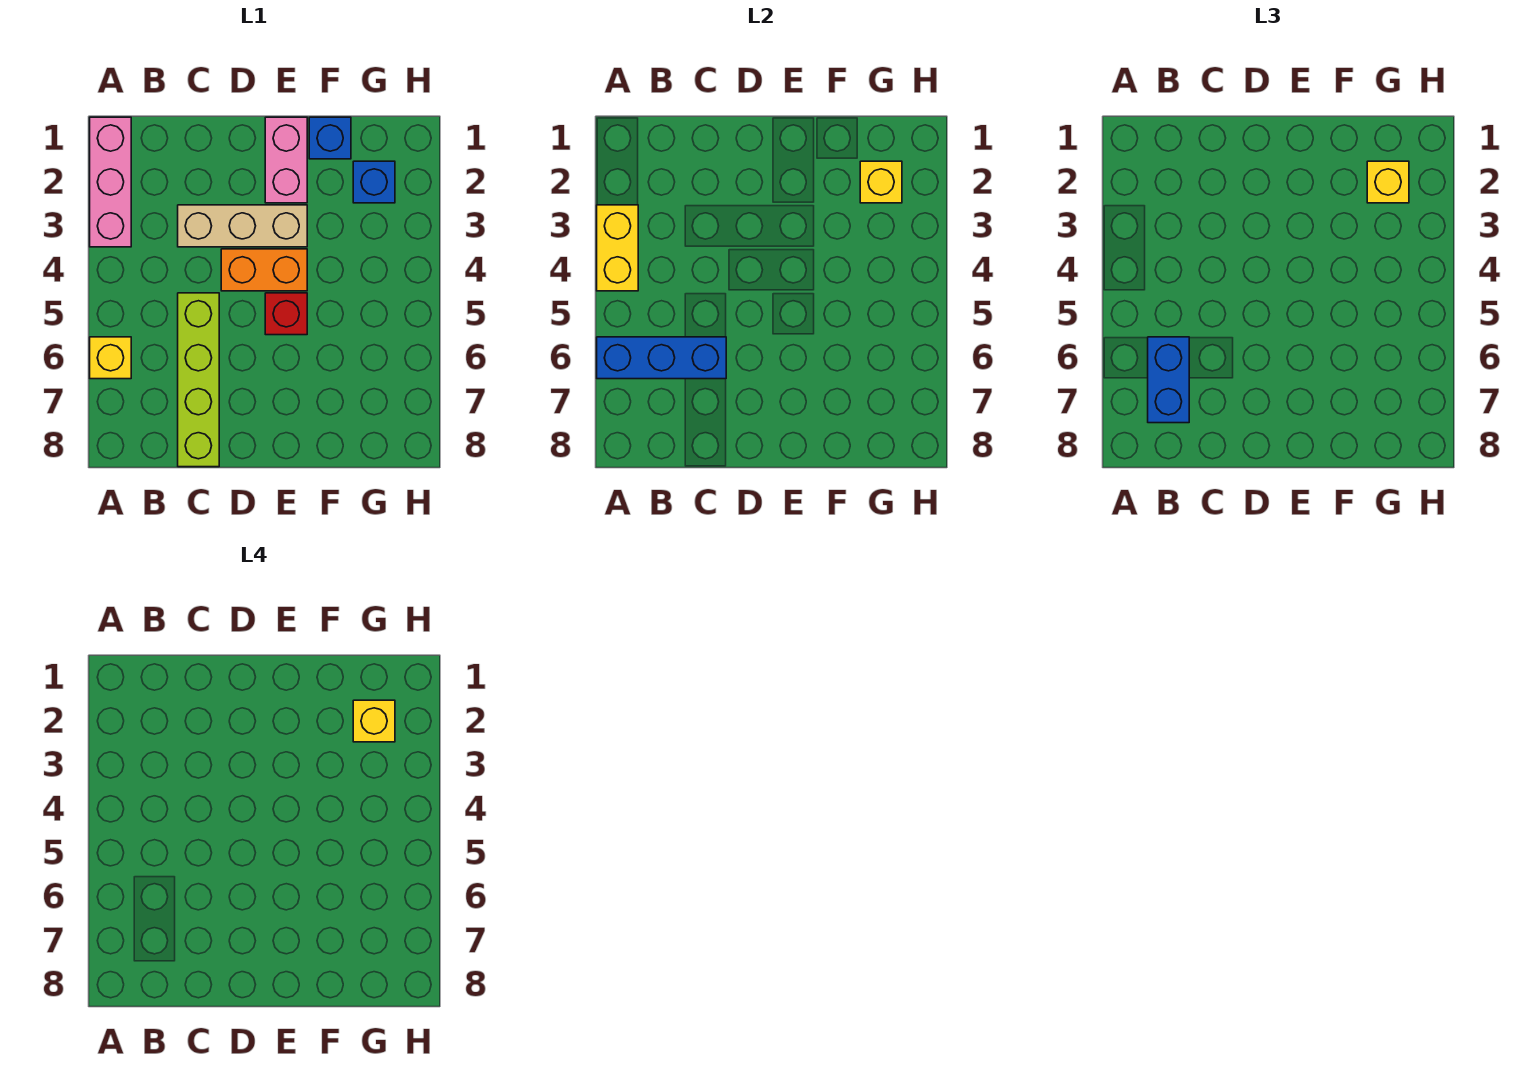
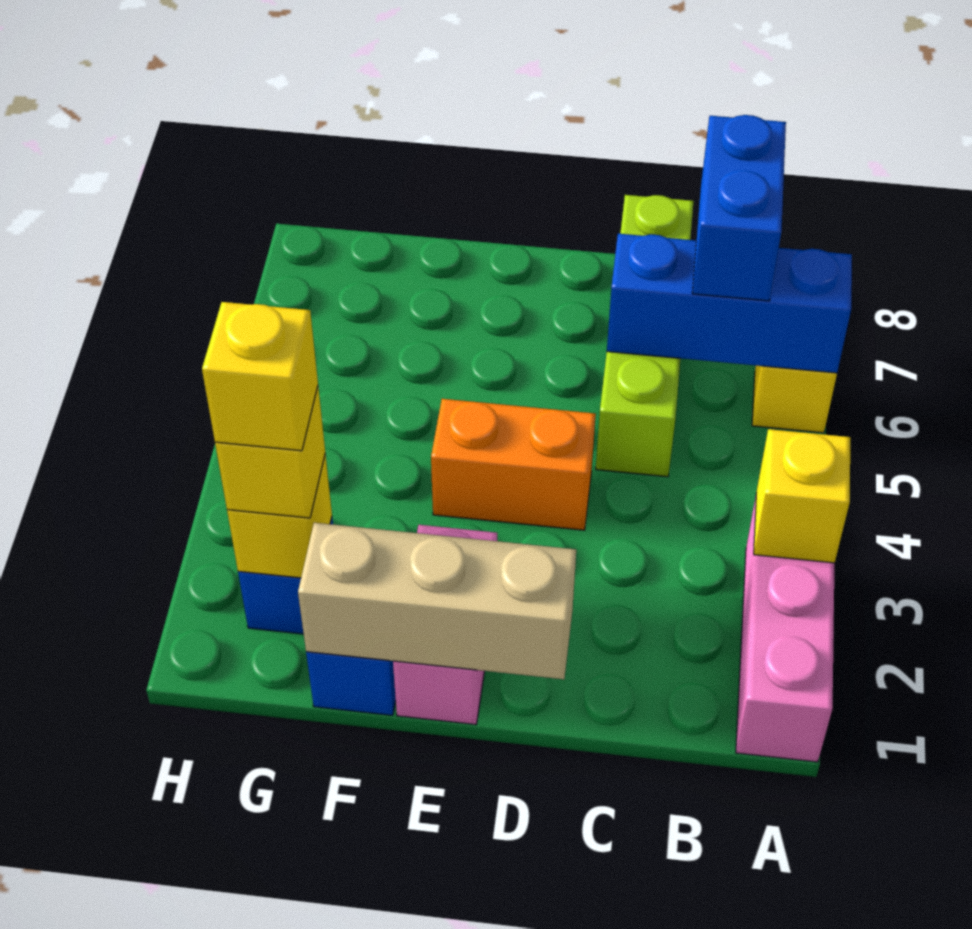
yellow 1x2 brick [597,205,638,291] -> yellow 1x1 brick [754,429,850,563]
tan 1x3 brick [178,205,307,247] -> tan 1x3 brick moved to [298,523,576,679]
red 1x1 brick [265,293,307,335] -> none

